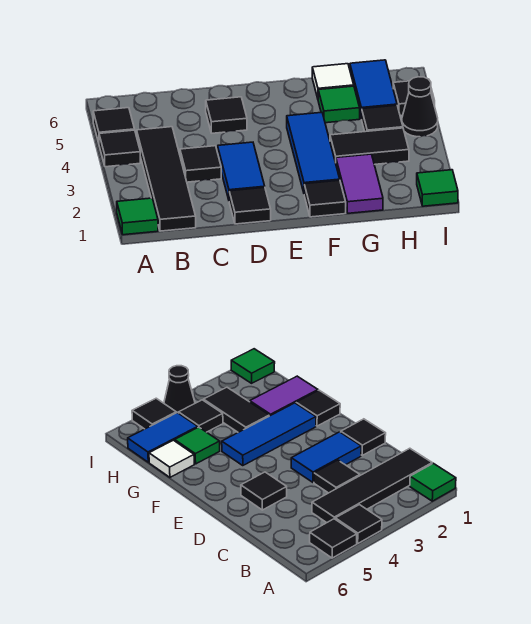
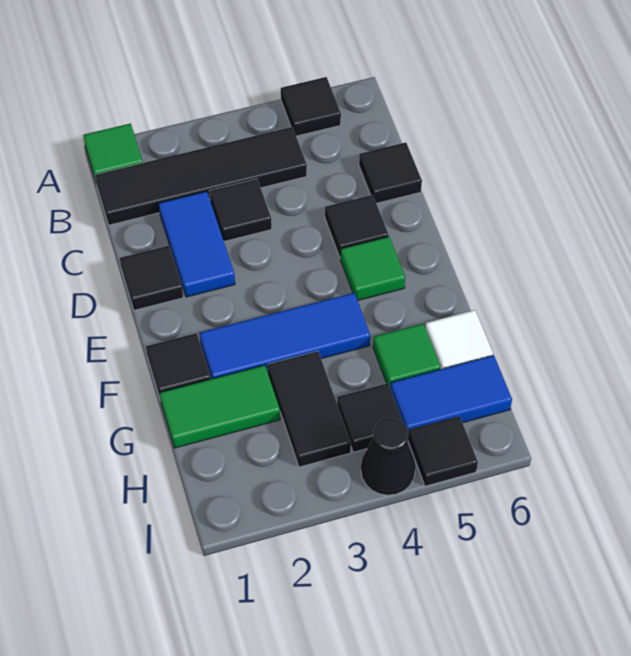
black 1x1 tile [99,130,140,167] -> black 1x1 tile moved to [359,142,422,203]
blue 1x2 tile [218,142,265,200] -> blue 1x2 tile turned to [159,191,235,297]
purple 1x2 tile [336,154,383,213] -> green 1x2 tile [160,365,280,448]
green 1x1 tile [417,170,458,206] -> green 1x1 tile moved to [341,237,405,301]

